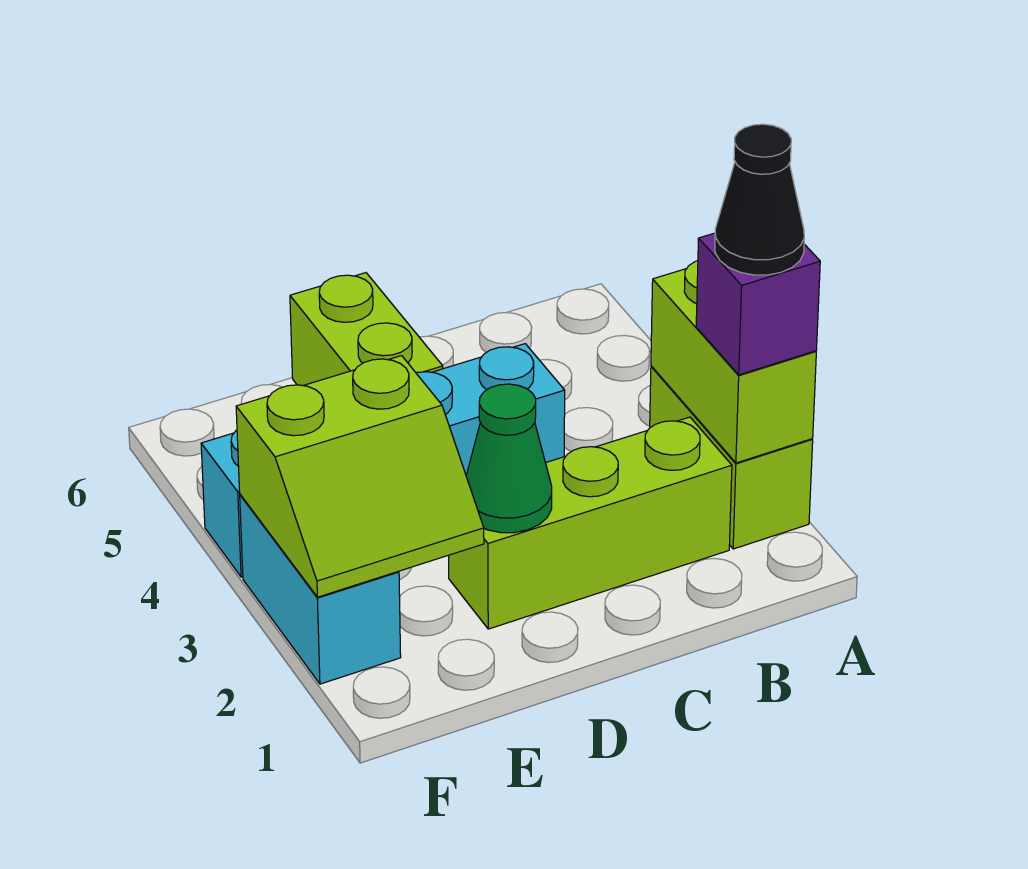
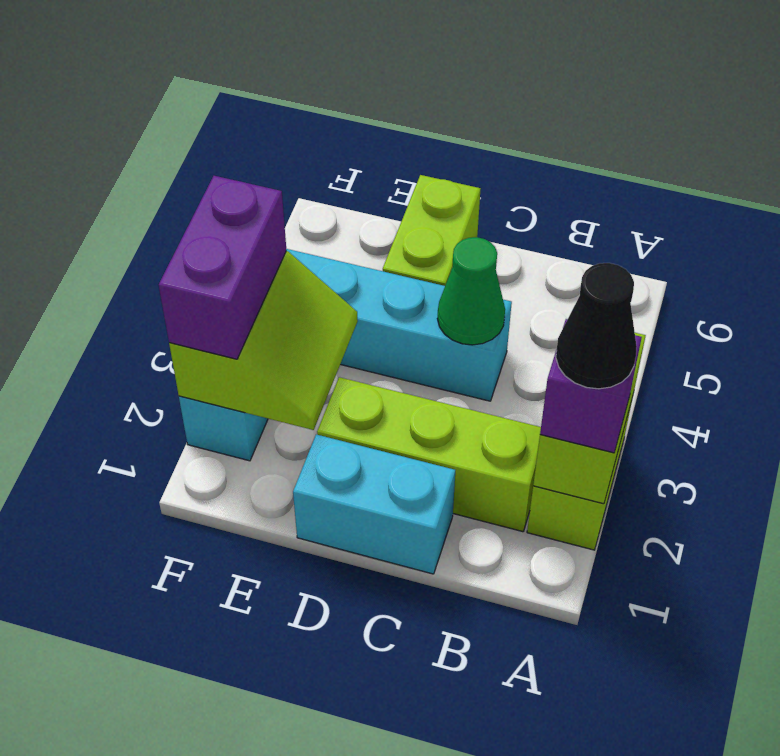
none -> cyan 1x2 brick [293,434,455,574]
green 1x1 cone [466,384,552,533] -> green 1x1 cone moved to [437,237,505,345]
lime 2x2 slope [236,356,484,597] -> lime 2x2 slope turned to [169,251,358,430]
none -> purple 1x2 brick [159,176,286,359]

